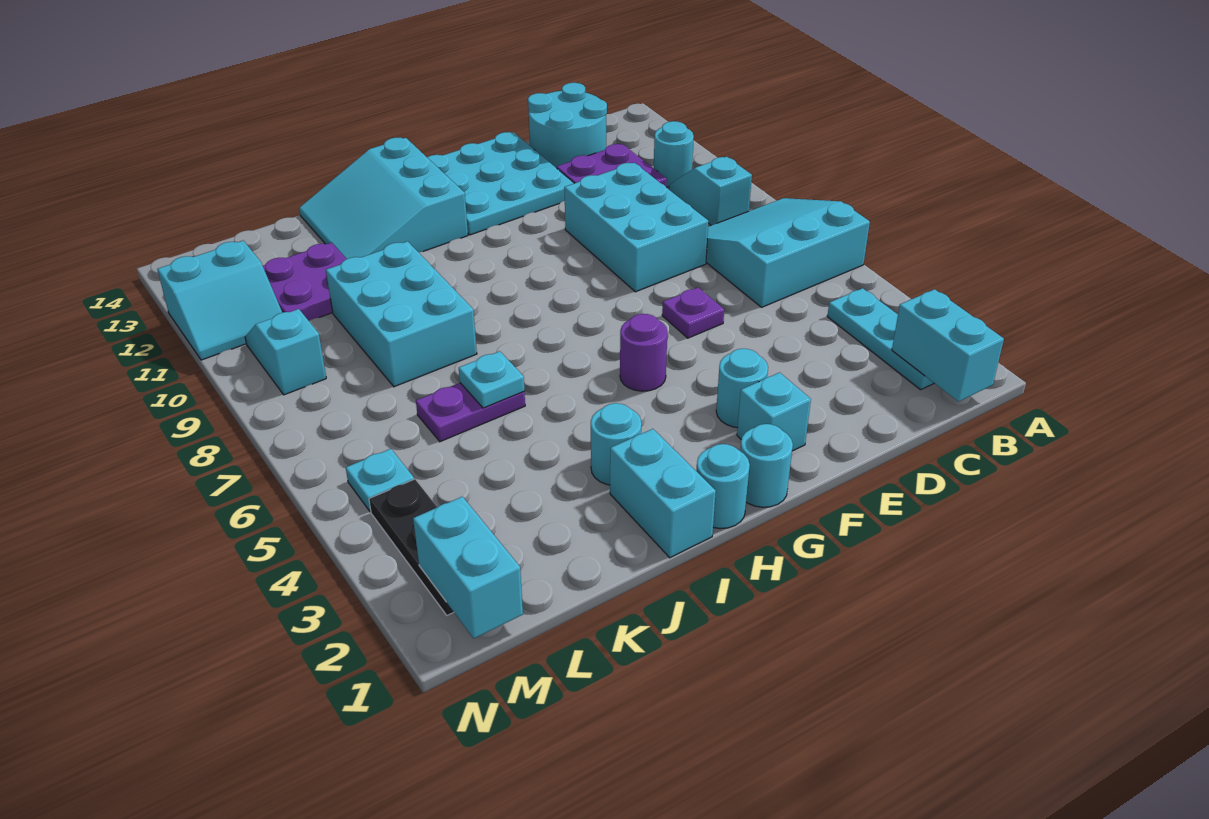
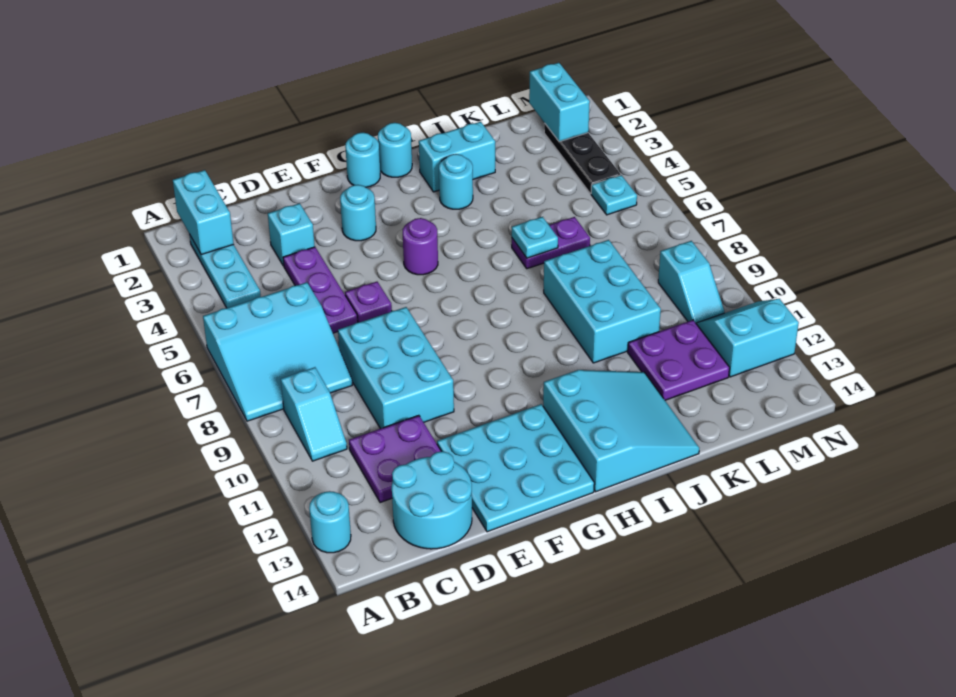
cyan 1x1 round brick [654,121,694,187] -> cyan 1x1 round brick moved to [309,491,351,553]
none -> purple 1x3 plate [283,247,358,333]
cyan 1x1 brick [737,373,811,451] -> cyan 1x1 brick moved to [268,203,315,266]
cyan 1x2 brick [610,429,716,558] -> cyan 1x2 brick turned to [419,122,495,192]

